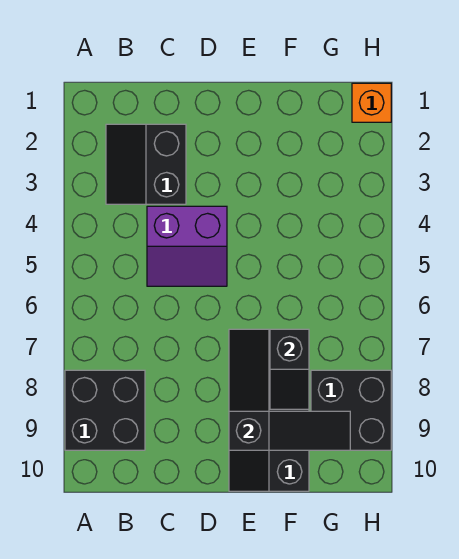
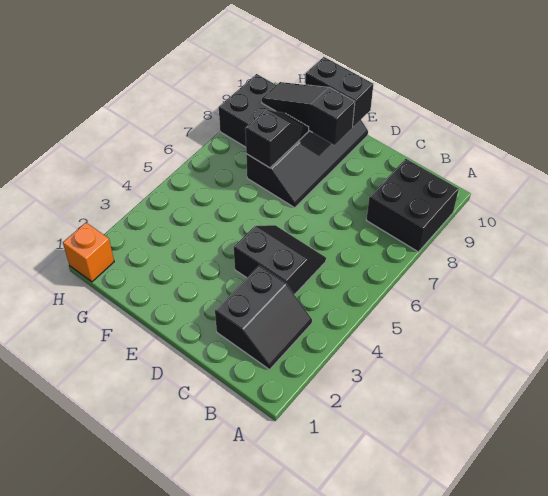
purple 2x2 slope [147,206,227,286] -> black 2x2 slope [234,225,326,295]
none -> black 1x2 brick [305,57,373,127]

